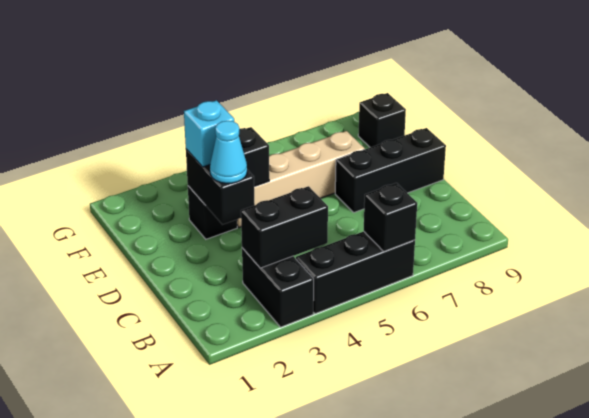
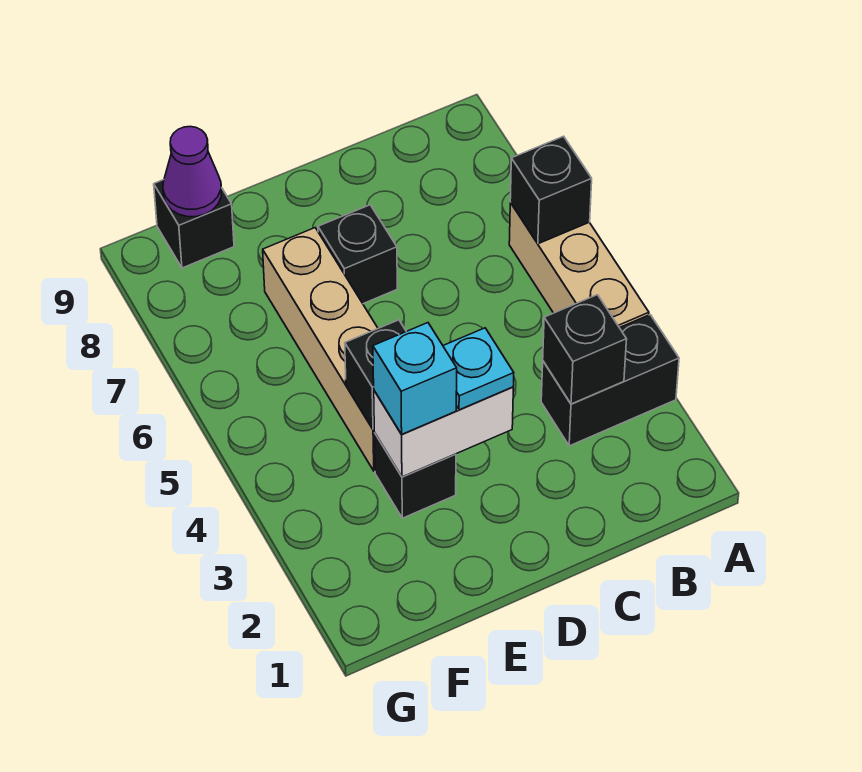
black 1x3 brick [296,231,415,314] -> tan 1x3 brick [509,203,649,328]
black 1x2 brick [241,186,328,268] -> black 1x1 brick [543,295,627,404]
black 1x2 brick [186,149,255,225] -> white 1x2 brick [374,387,513,477]
cyan 1x1 cone [210,121,247,183] -> cyan 1x1 plate [443,328,514,410]
black 1x3 brick [335,128,446,213] -> black 1x1 brick [318,205,397,304]
none -> purple 1x1 cone [163,126,221,217]

